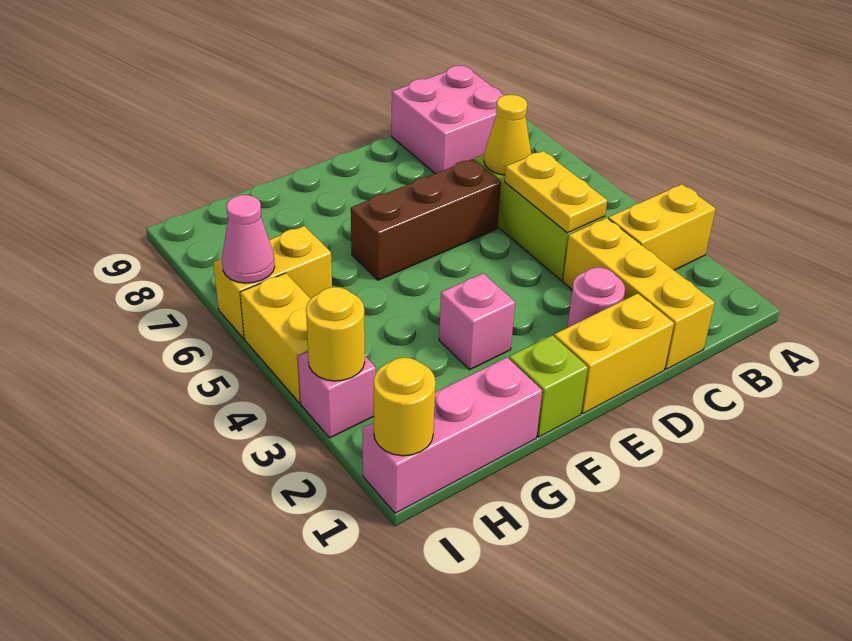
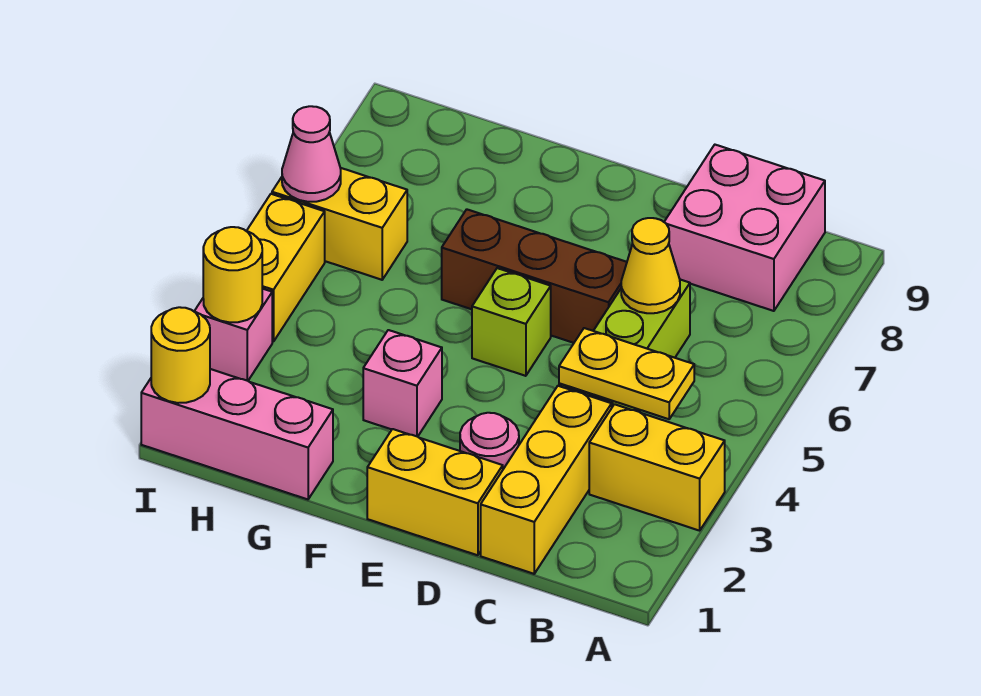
yellow 1x2 plate [505,151,607,233] -> yellow 1x2 plate turned to [559,328,694,419]
lime 1x1 brick [509,335,588,437] -> lime 1x1 brick moved to [472,268,551,376]

